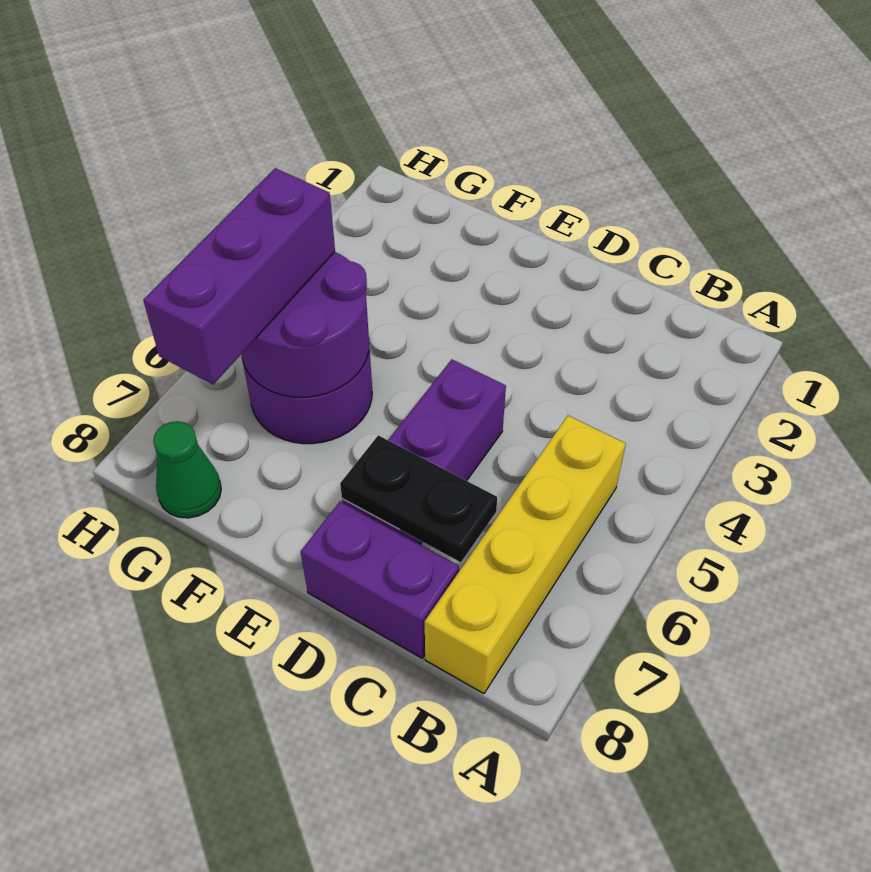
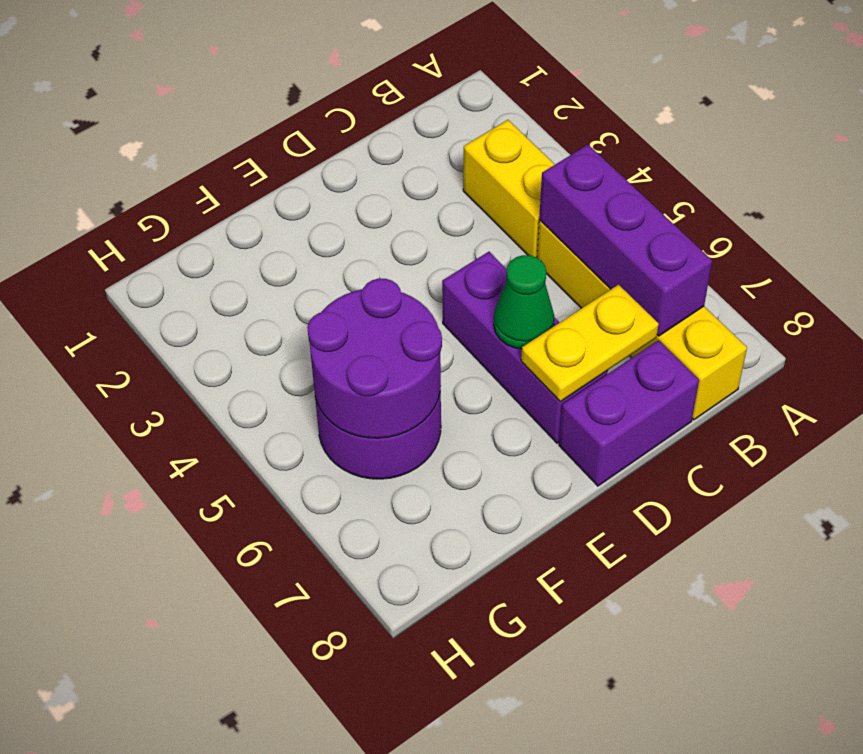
none -> yellow 1x2 brick [463,120,555,257]
black 1x2 plate [340,435,497,562] -> yellow 1x2 plate [521,285,658,402]
purple 1x3 brick [143,168,335,384] -> purple 1x3 brick moved to [539,145,712,336]
green 1x1 cone [153,421,221,518] -> green 1x1 cone moved to [494,255,554,349]

